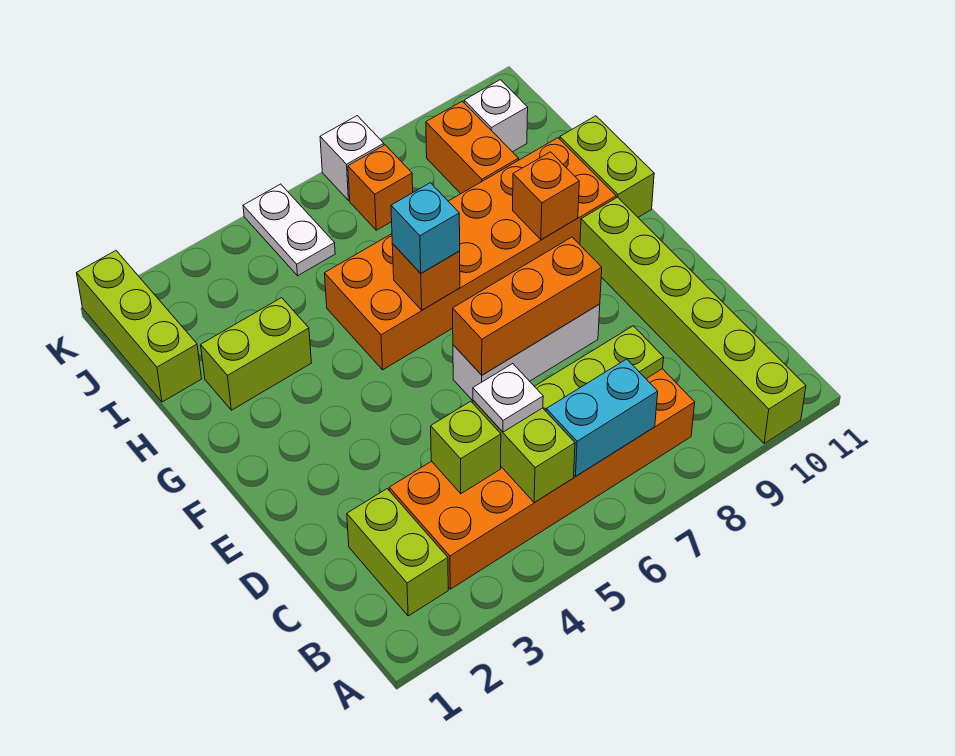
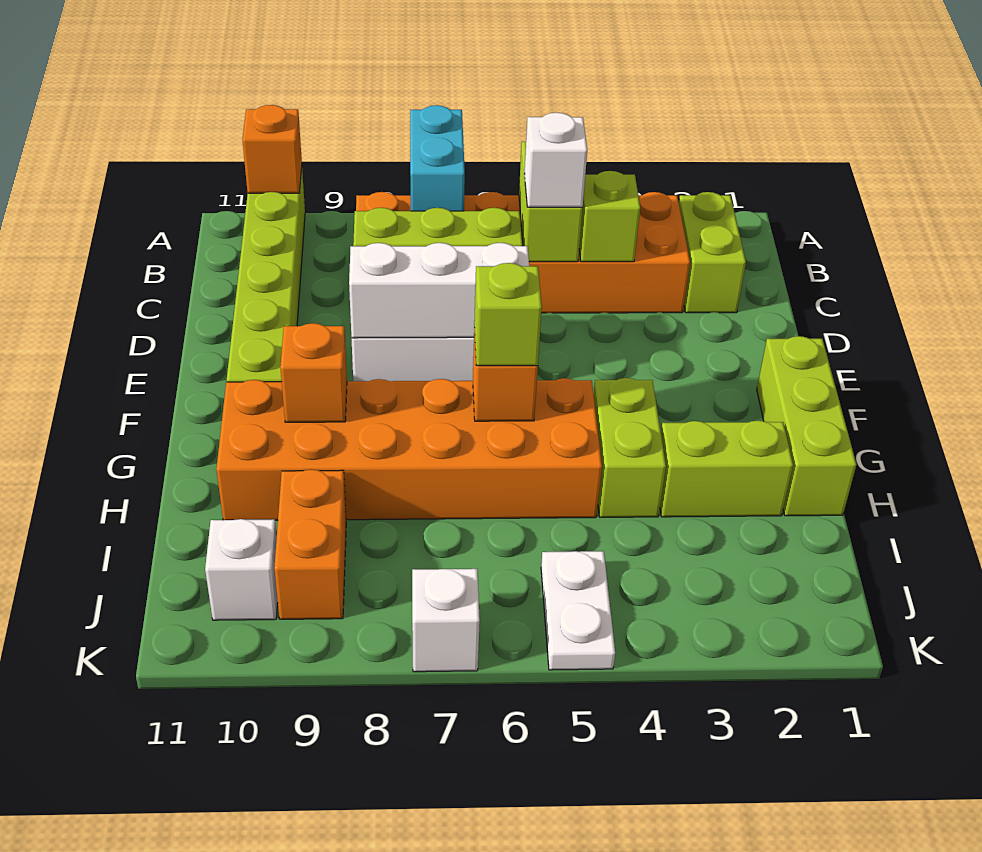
cyan 1x2 brick [546,359,658,476] -> cyan 1x2 brick turned to [410,105,465,211]
white 1x1 plate [473,364,543,432] -> white 1x1 brick [524,113,587,207]
orange 1x3 brick [453,237,602,375] -> white 1x3 brick [349,243,529,338]
cyan 1x1 brick [391,183,460,273] -> lime 1x1 brick [474,263,542,366]
lime 1x2 brick [560,116,654,217] -> lime 1x2 brick moved to [593,378,666,517]
lime 1x3 brick [77,251,202,402] -> lime 1x3 brick moved to [757,336,856,516]
orange 1x1 brick [348,145,413,230] -> orange 1x1 brick moved to [242,105,302,193]

